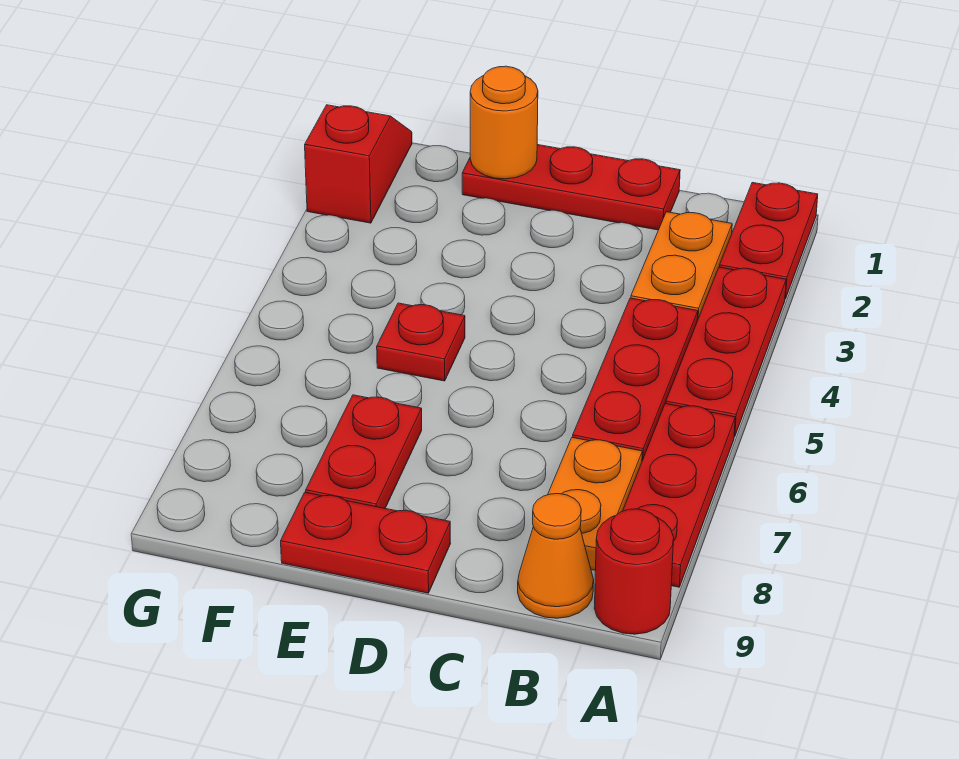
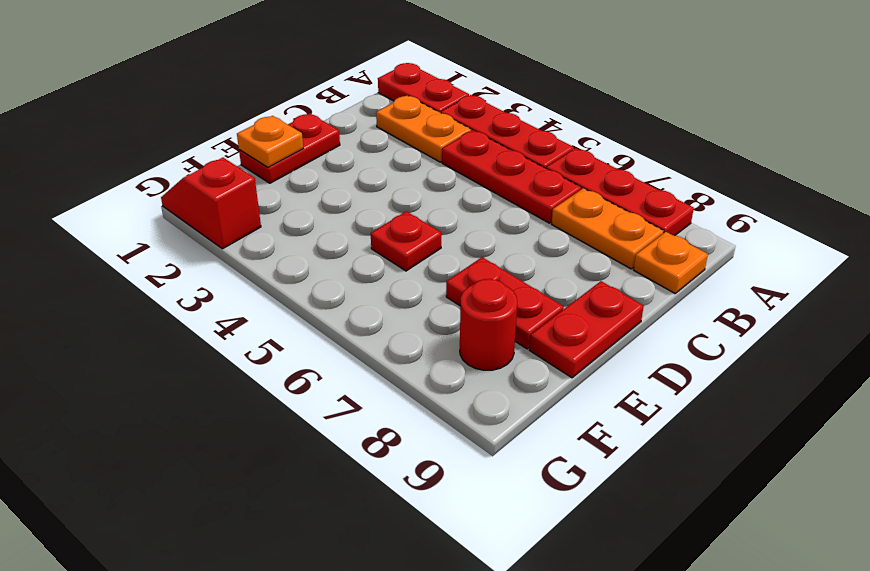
red 1x1 round brick [594,509,674,634] -> red 1x1 round brick moved to [460,279,517,370]
orange 1x1 cone [518,494,594,618] -> orange 1x1 plate [634,232,708,293]
red 1x3 plate [462,145,680,230] -> red 1x2 plate [239,113,340,183]
orange 1x1 round brick [470,66,538,179] -> orange 1x1 plate [237,116,303,167]

